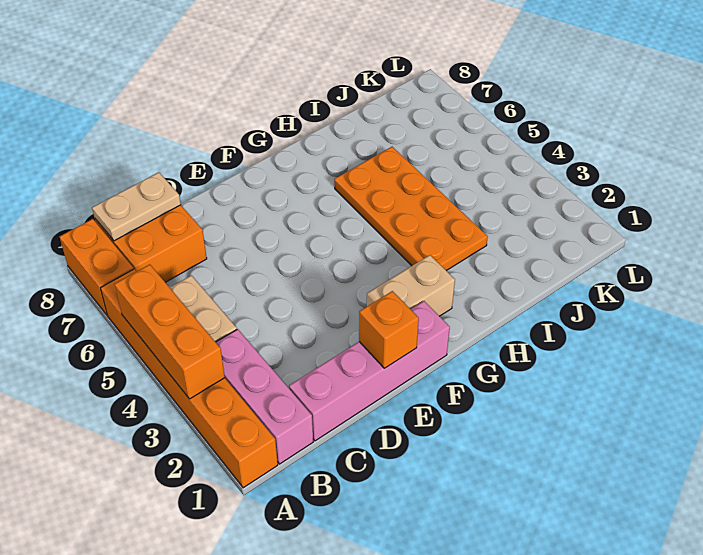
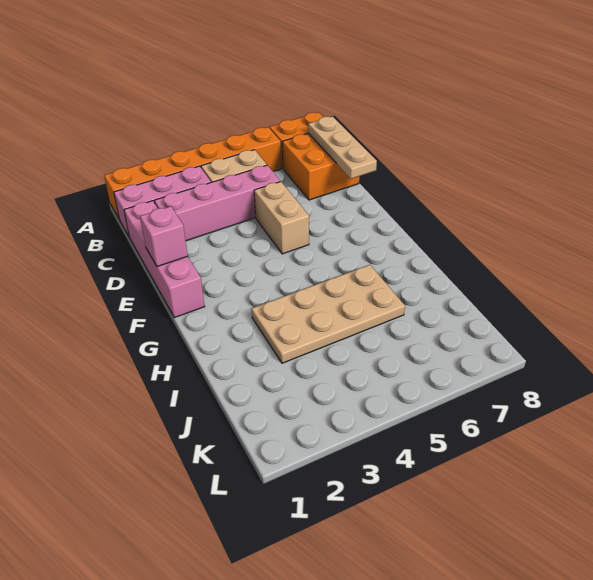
orange 1x3 brick [114,264,225,399] -> none
tan 1x2 plate [92,172,181,241] -> tan 1x3 plate [308,116,377,179]
none -> pink 1x4 brick [154,165,280,241]
orange 1x1 brick [359,291,419,368] -> pink 1x1 brick [140,206,188,267]
tan 1x2 brick [367,255,455,316] -> tan 1x2 brick moved to [254,181,309,254]
orange 2x4 plate [334,147,488,271] -> tan 2x4 plate [251,265,405,363]

